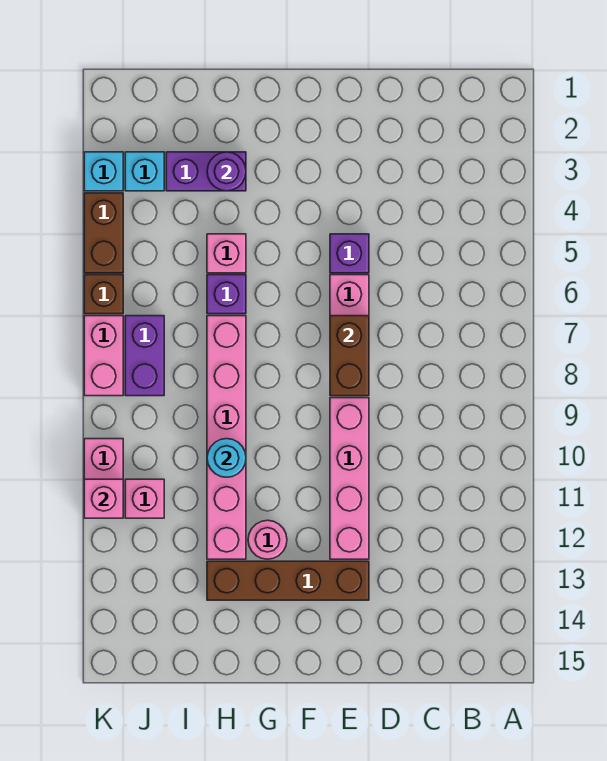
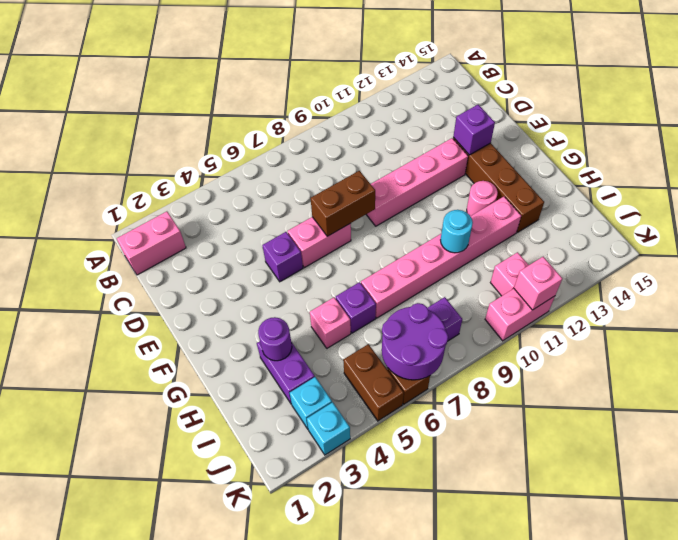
none -> purple 1x1 brick [453,105,495,155]
none -> purple 2x2 round brick [382,303,448,380]
brown 1x2 brick [84,193,123,273] -> brown 1x2 brick turned to [343,344,404,421]
pink 1x2 brick [84,316,123,396] -> pink 1x2 brick moved to [117,212,186,275]

